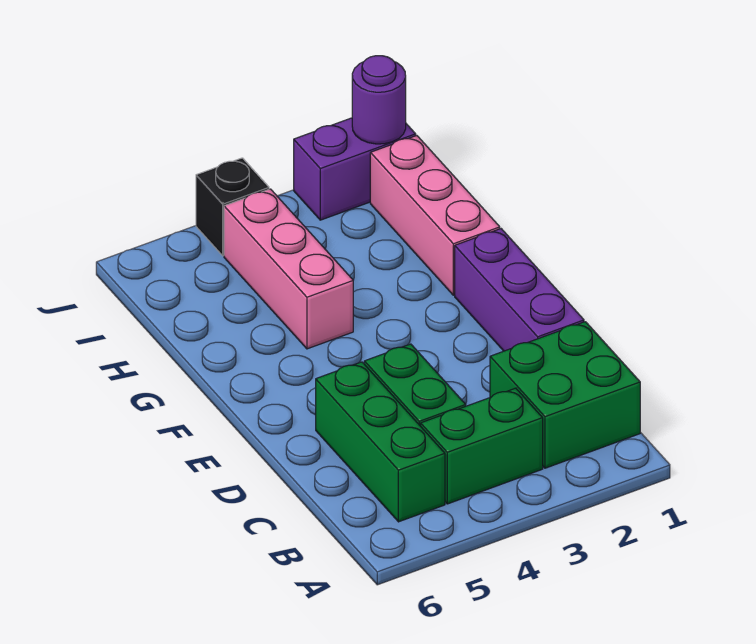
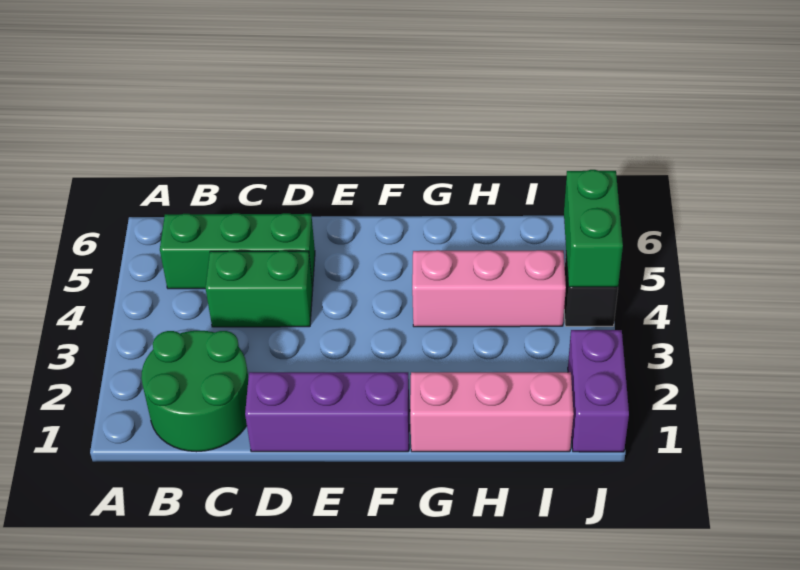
green 2x2 brick [490,322,640,468] -> green 2x2 round brick [141,330,248,452]
green 1x2 brick [421,388,543,504] -> green 1x2 brick moved to [564,170,623,287]
purple 1x1 round brick [352,56,406,144] -> none

